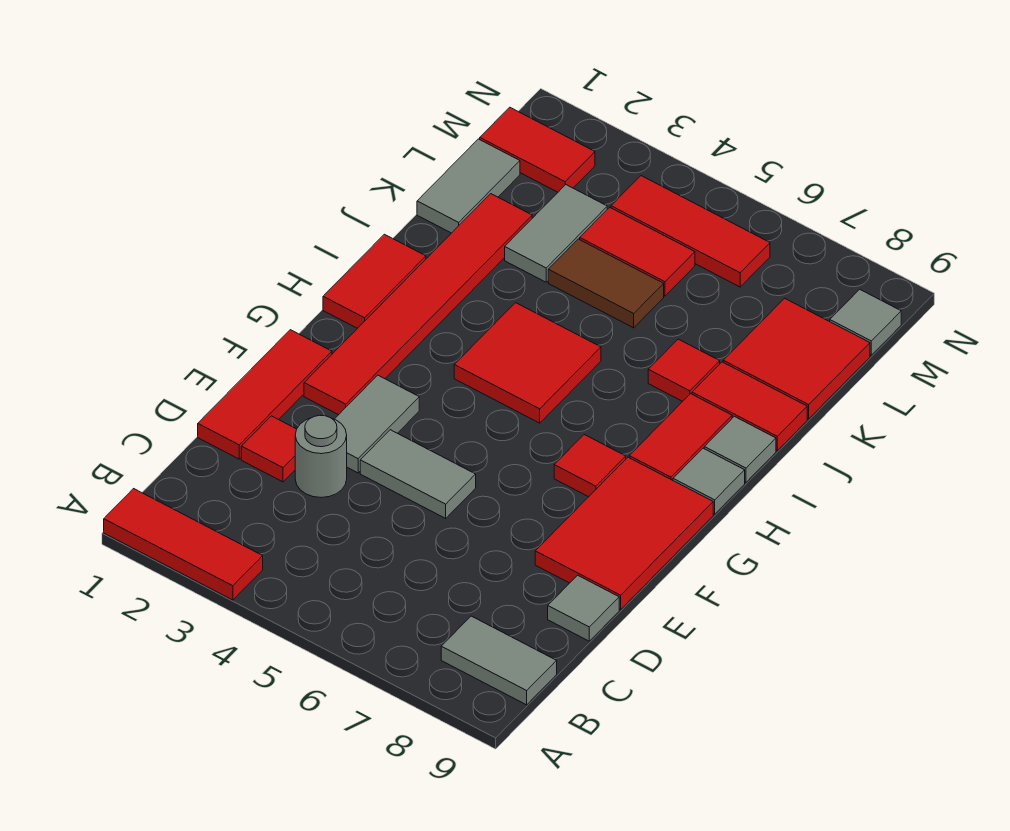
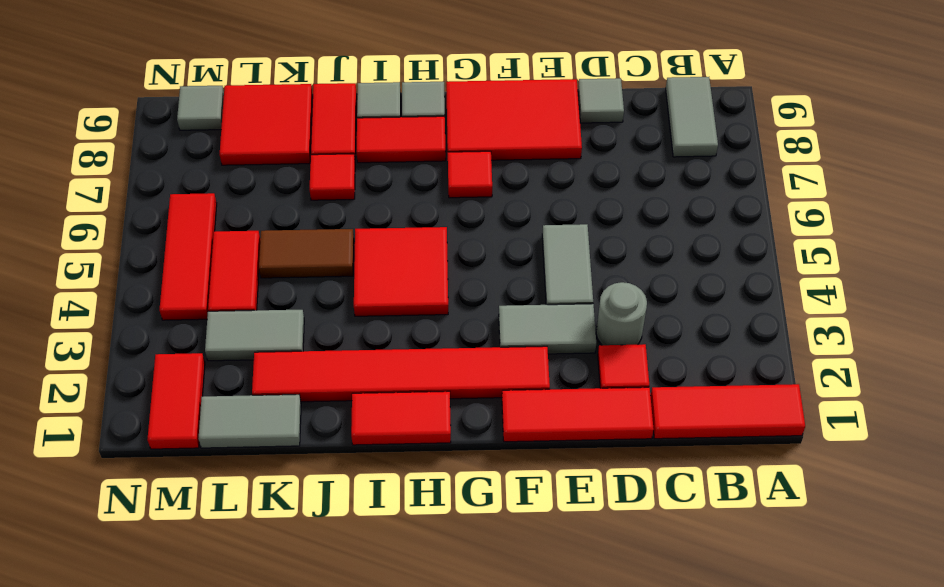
red 1x3 tile [104,489,263,600] -> red 1x3 tile turned to [650,384,805,439]
brown 1x2 tile [548,239,664,328] -> brown 1x2 tile turned to [259,229,354,278]

